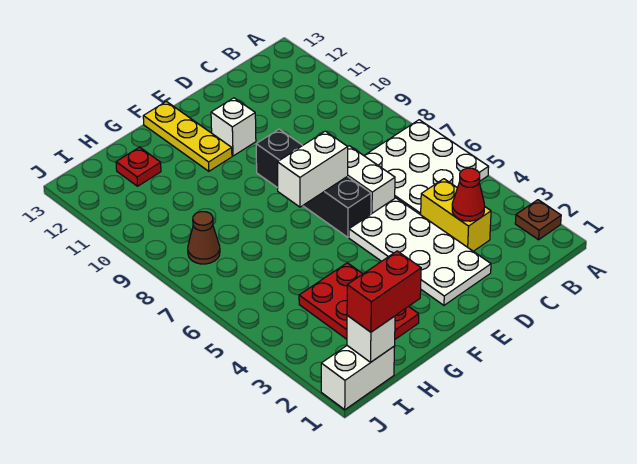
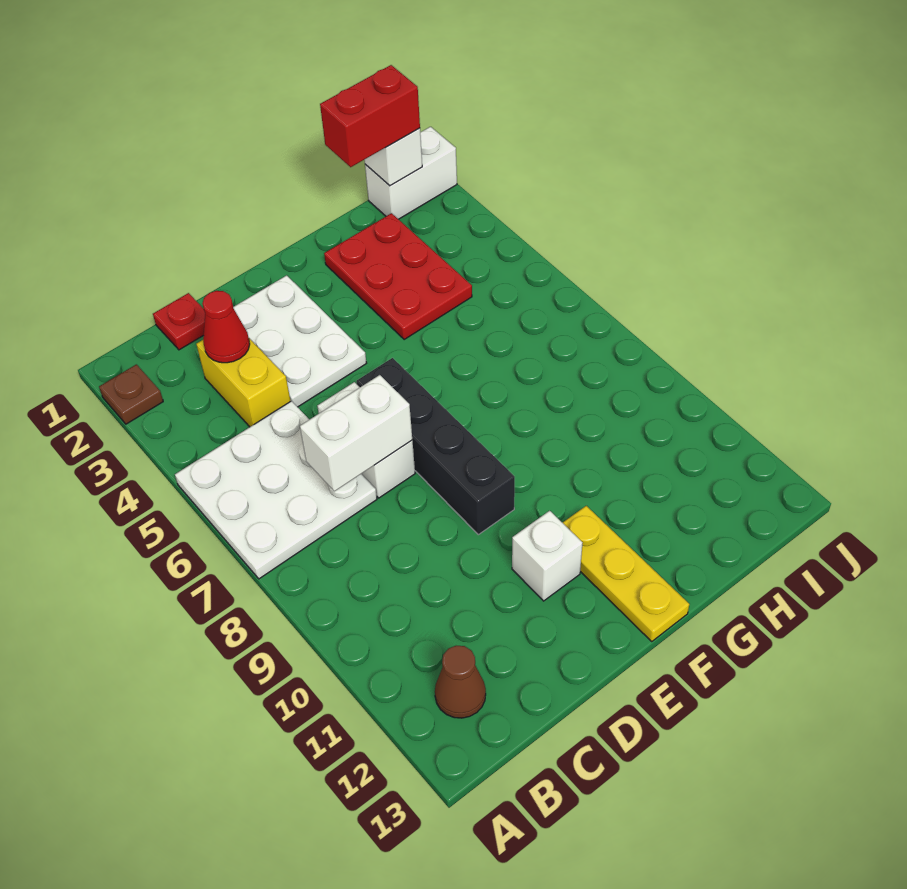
white 2x4 plate [349,198,491,305] -> white 2x3 plate [233,275,366,407]
white 1x2 brick [277,131,348,207] -> white 1x2 brick moved to [300,375,412,491]
red 1x1 plate [116,147,161,186] -> red 1x1 plate moved to [153,293,205,350]
brown 1x1 cone [188,212,220,264] -> brown 1x1 cone moved to [435,646,486,718]

